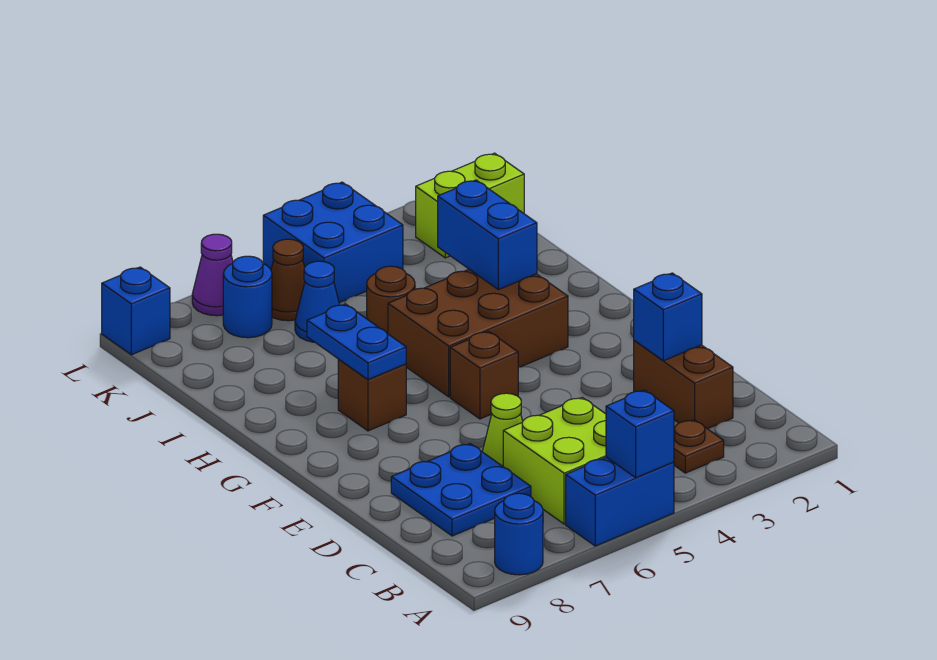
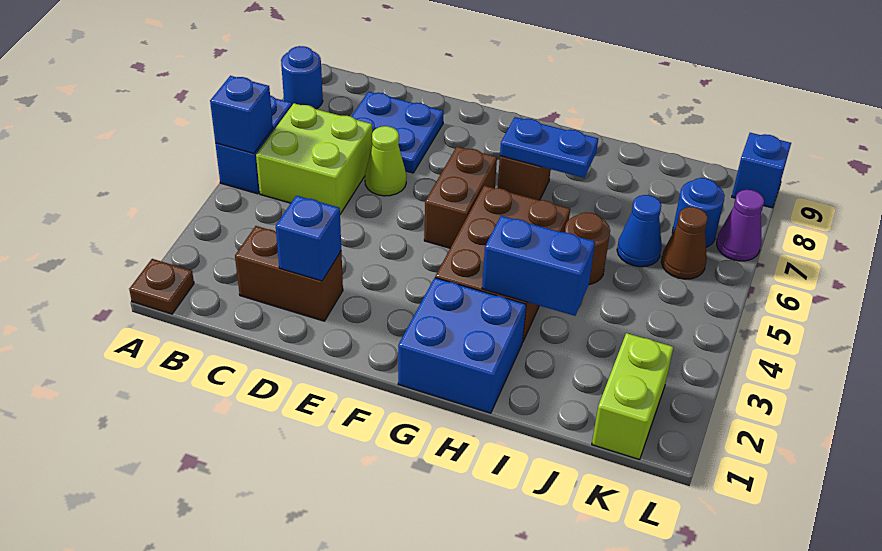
brown 1x1 plate [674,420,724,473] -> brown 1x1 plate moved to [129,259,194,314]
brown 1x1 brick [450,331,518,419] -> brown 1x2 brick [424,146,497,248]
blue 2x2 brick [263,182,403,303] -> blue 2x2 brick moved to [398,278,526,413]

